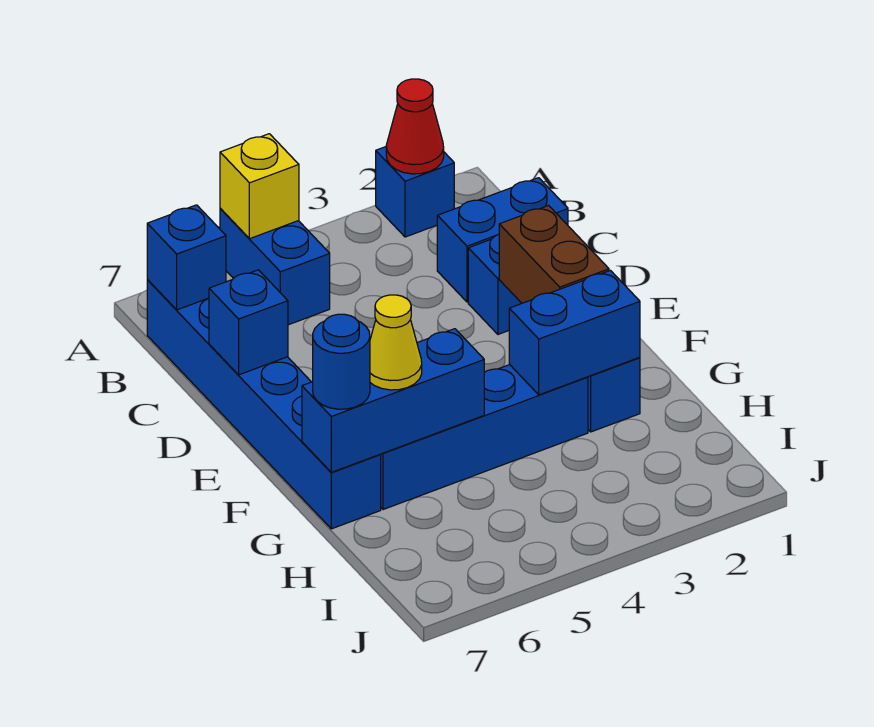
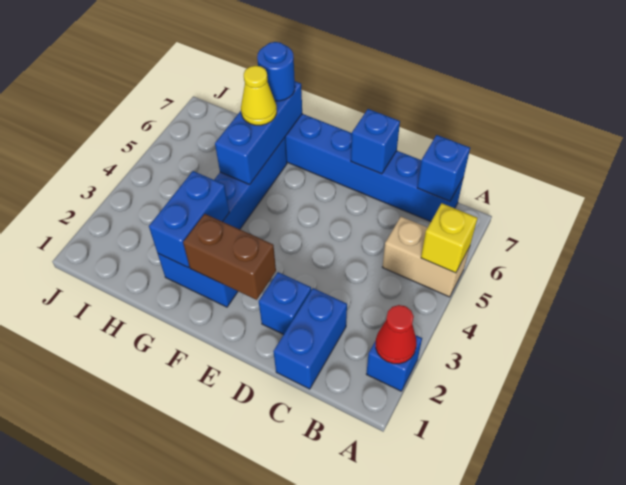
blue 1x2 brick [220,208,330,325] -> tan 1x2 brick [383,217,470,297]

